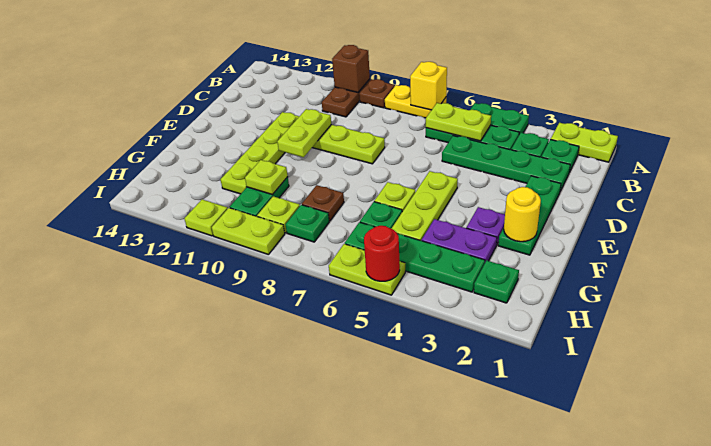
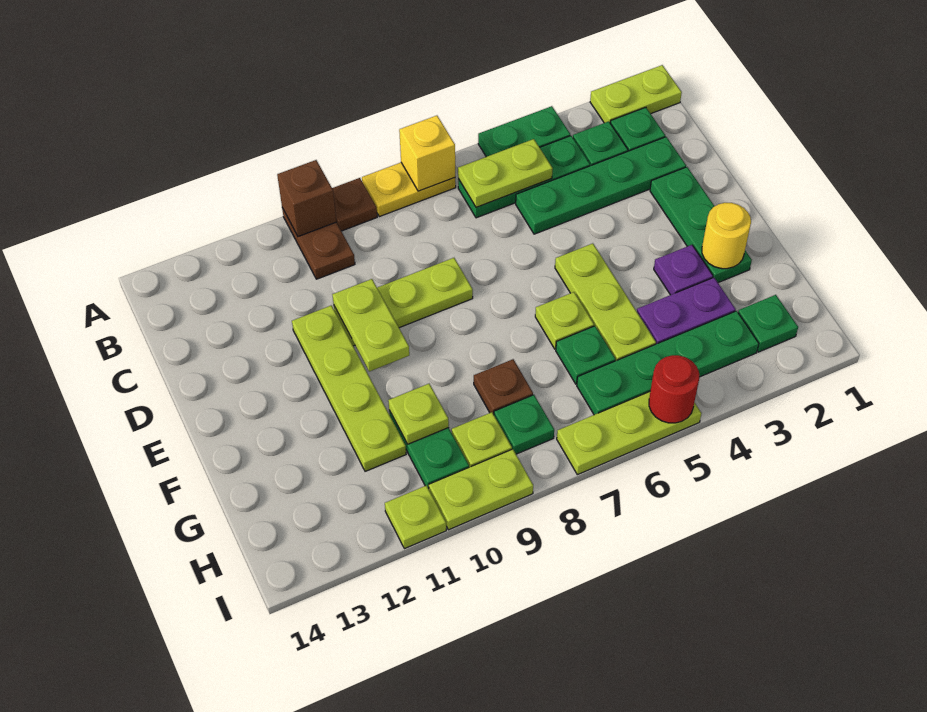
lime 1x2 plate [329,244,405,295] -> lime 1x3 plate [557,392,701,475]

